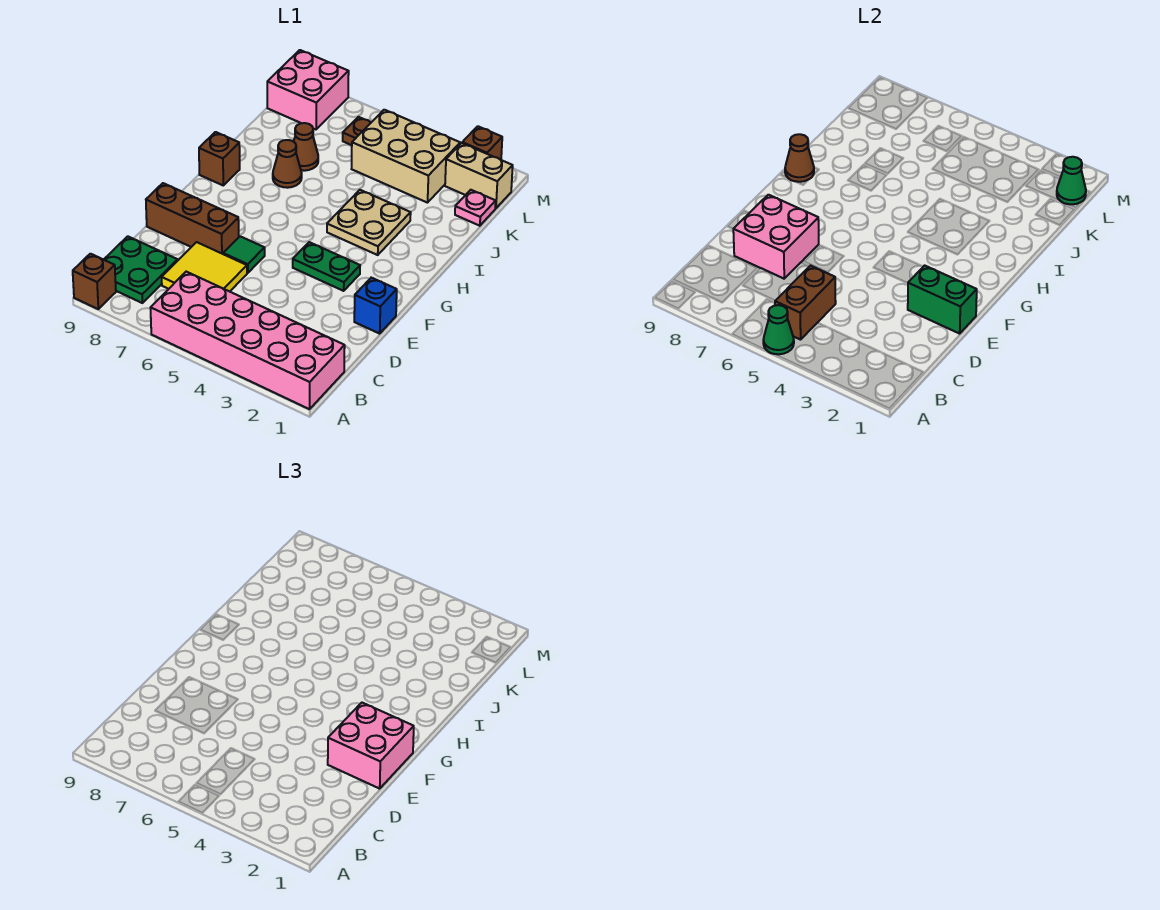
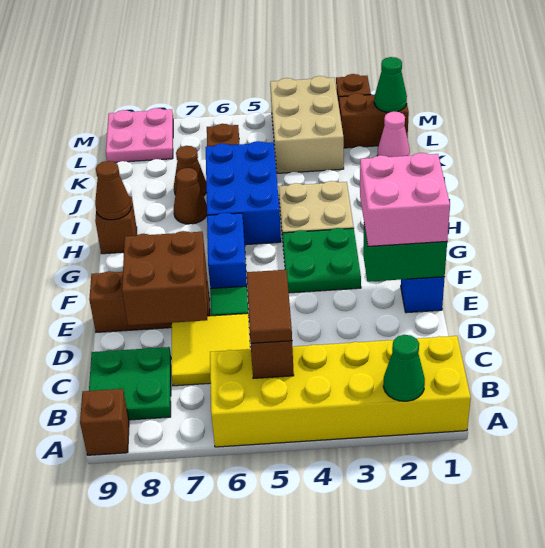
pink 2x6 brick [150,272,345,409] -> yellow 2x6 brick [210,336,471,447]
green 1x1 cone [763,305,794,354] -> green 1x1 cone moved to [383,335,425,401]
none -> brown 1x2 tile [246,270,292,343]
pink 2x2 brick [733,195,819,279] -> brown 2x2 brick [122,231,207,325]
green 1x2 plate [293,242,360,291] -> green 2x2 plate [282,228,361,293]
none -> blue 1x2 brick [207,213,247,289]
none -> blue 2x3 brick [206,141,281,245]
pink 1x1 plate [455,190,496,226] -> pink 1x1 cone [377,111,410,157]
tan 2x3 brick [352,110,460,203] -> tan 2x3 brick turned to [270,76,344,173]
tan 1x2 brick [445,143,513,208] -> brown 1x2 brick [339,93,409,148]
pink 2x2 brick [267,50,349,129] -> pink 2x2 plate [106,108,173,162]

